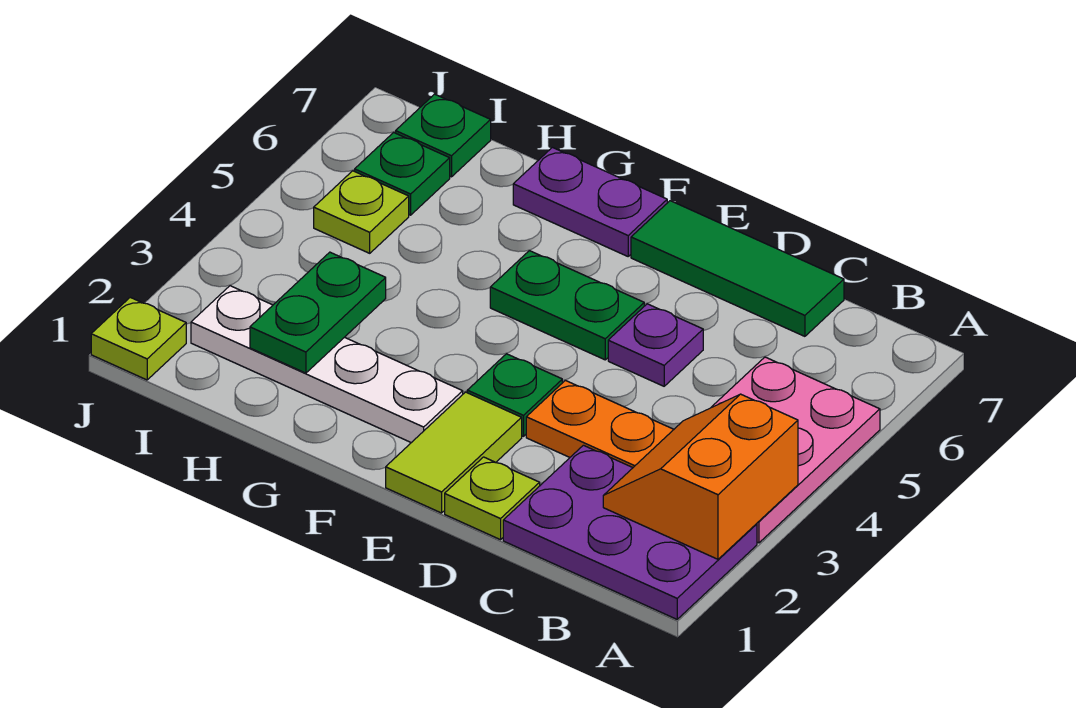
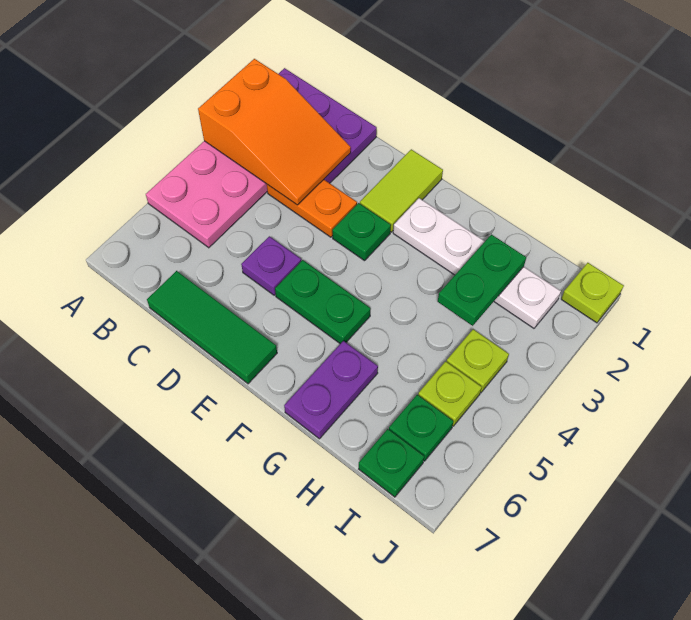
orange 2x2 slope [603,394,798,559] -> orange 2x3 slope [198,59,351,205]
lime 1x1 plate [445,457,540,540] -> lime 1x1 plate moved to [447,329,509,392]
purple 1x2 plate [513,147,667,256] -> purple 1x2 plate turned to [284,341,378,439]

